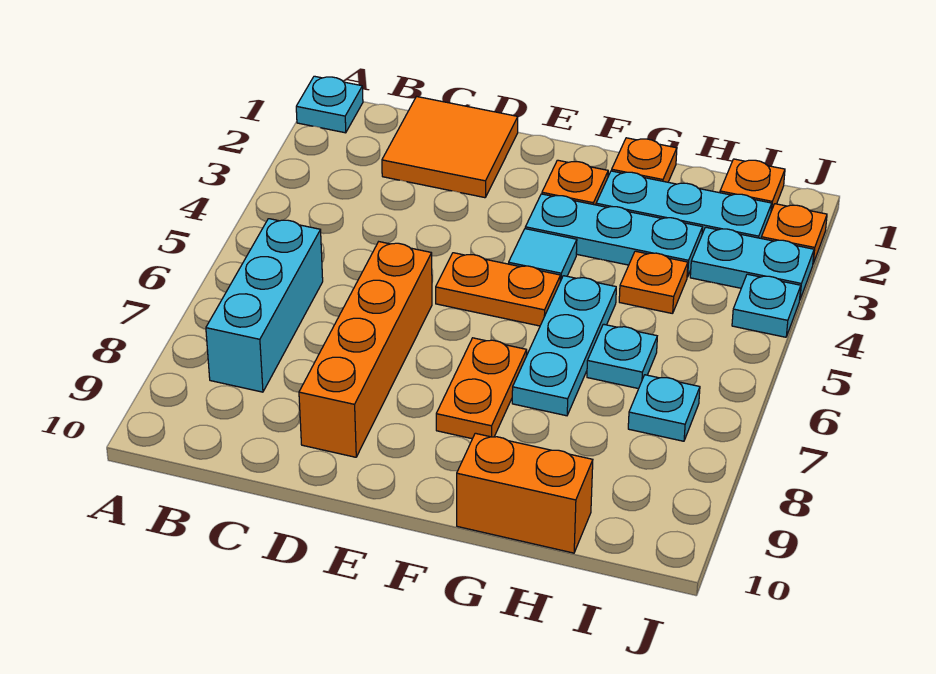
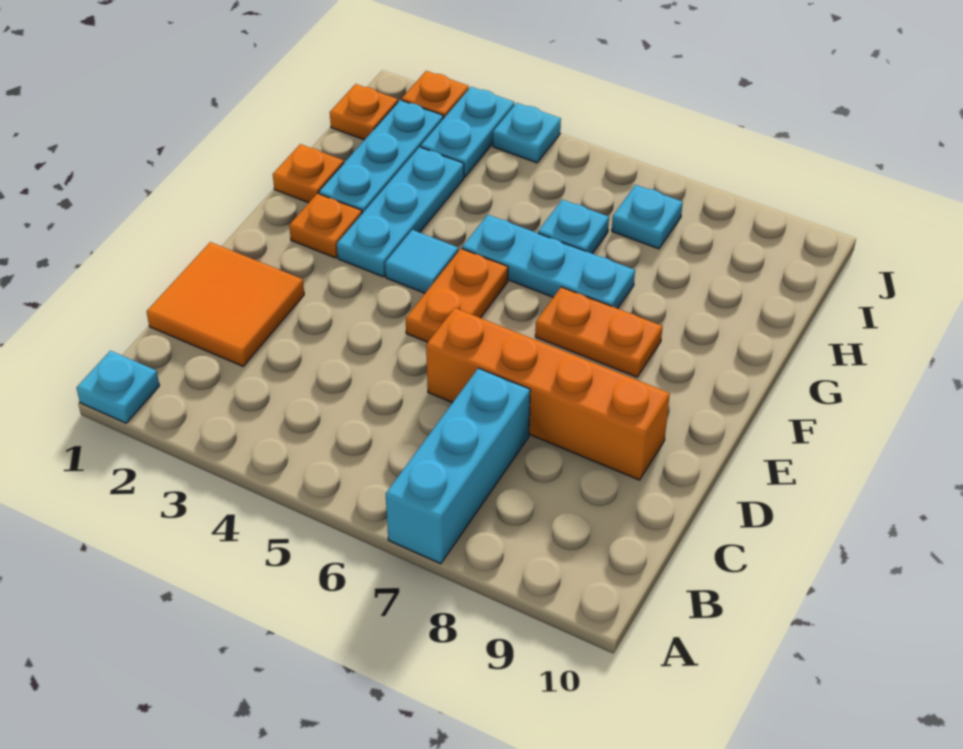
cyan 1x3 brick [206,219,323,392] -> cyan 1x3 brick turned to [386,368,530,564]
orange 1x2 brick [457,433,593,553] -> none
orange 1x1 plate [619,251,688,314] -> none

